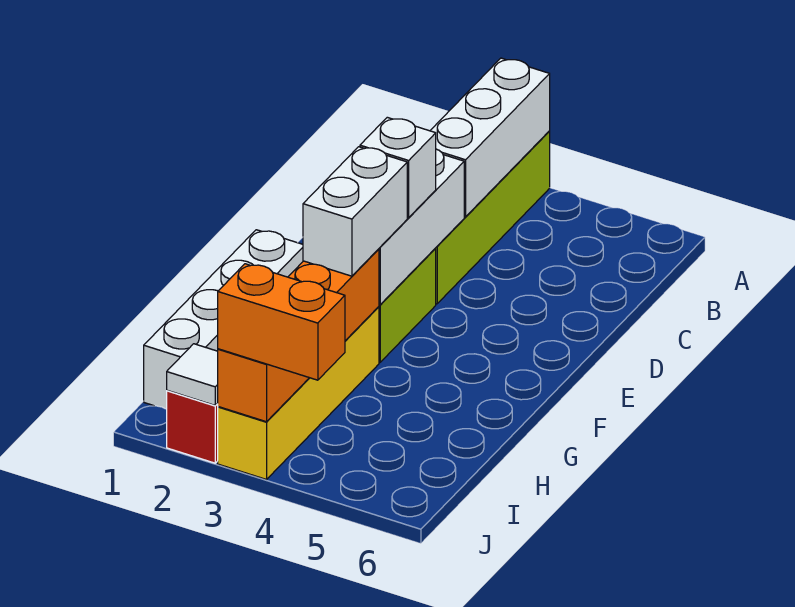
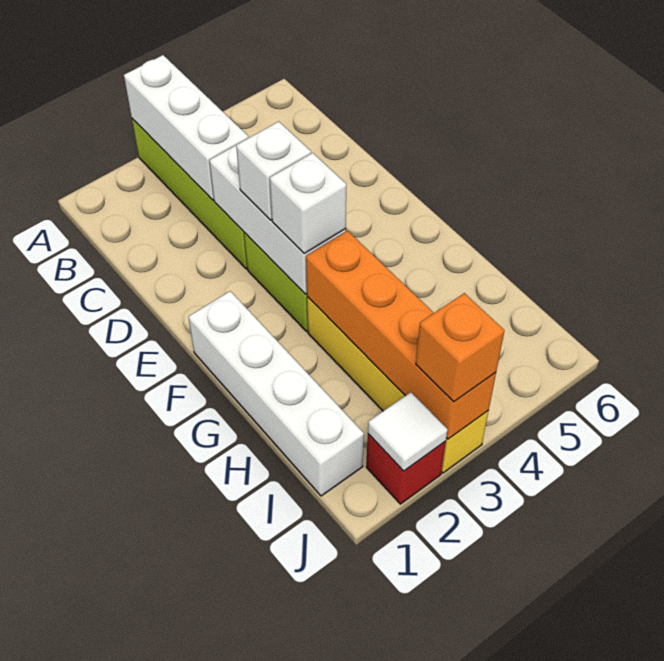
white 1x2 brick [303,147,407,276] -> white 1x1 brick [270,153,346,253]
orange 1x2 brick [218,264,345,380] -> orange 1x1 brick [416,293,504,402]

